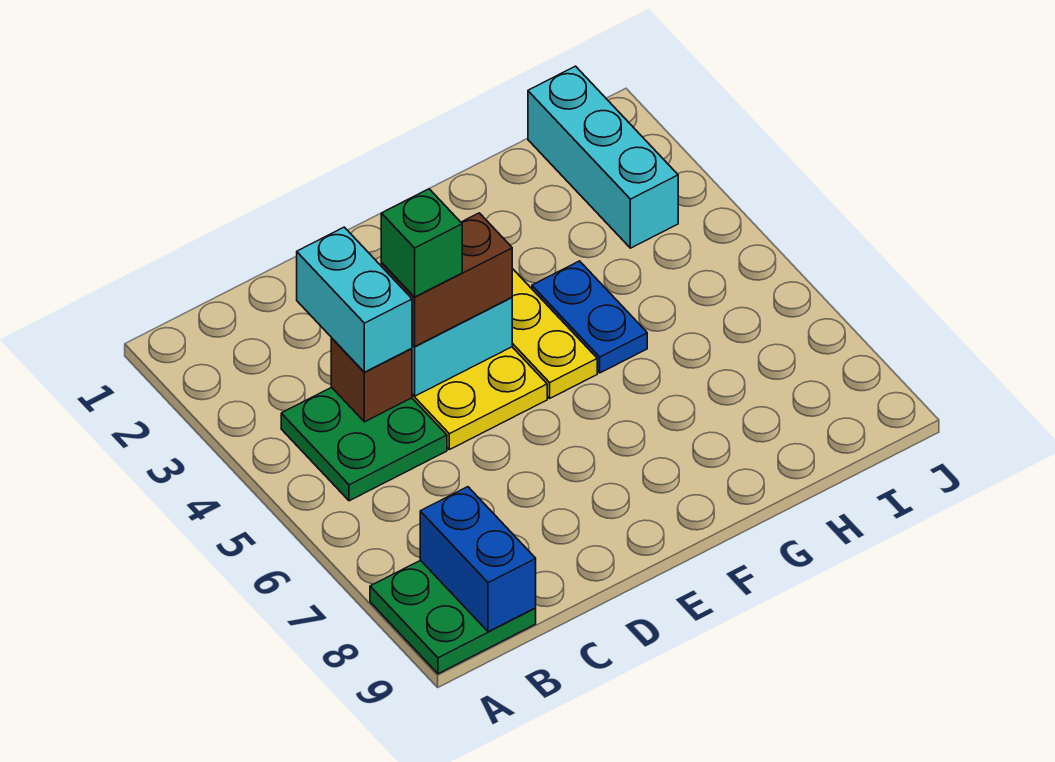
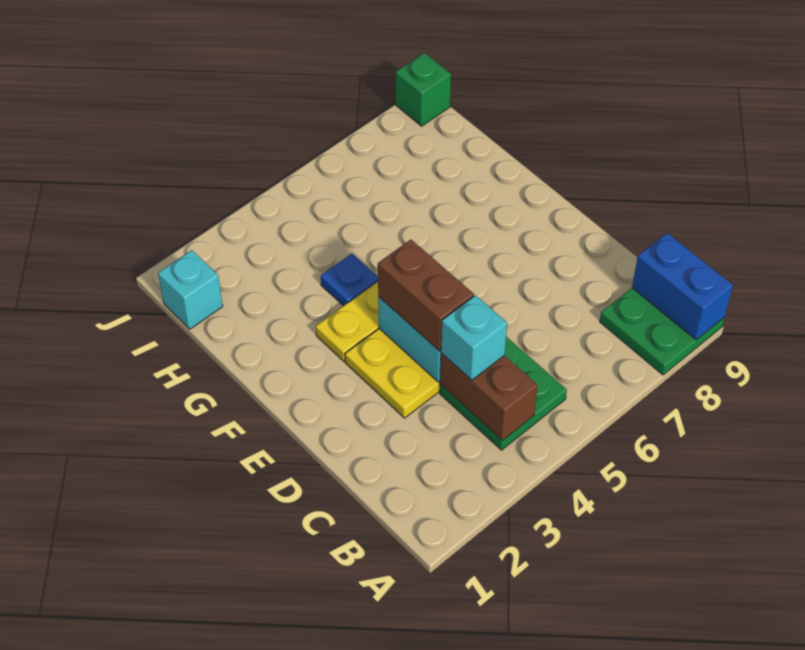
blue 1x2 brick [420,487,536,632] -> blue 1x2 brick turned to [632,233,733,340]
cyan 1x2 brick [297,227,412,372] -> cyan 1x1 brick [441,295,507,380]
brown 1x1 brick [331,338,412,422] -> brown 1x2 brick [440,353,538,441]
green 1x1 brick [381,189,462,297] -> green 1x1 brick moved to [396,53,451,126]
blue 1x2 plate [532,261,647,373] -> blue 1x1 plate [321,254,378,306]
cyan 1x3 brick [528,66,678,248] -> cyan 1x1 brick [158,250,223,329]

